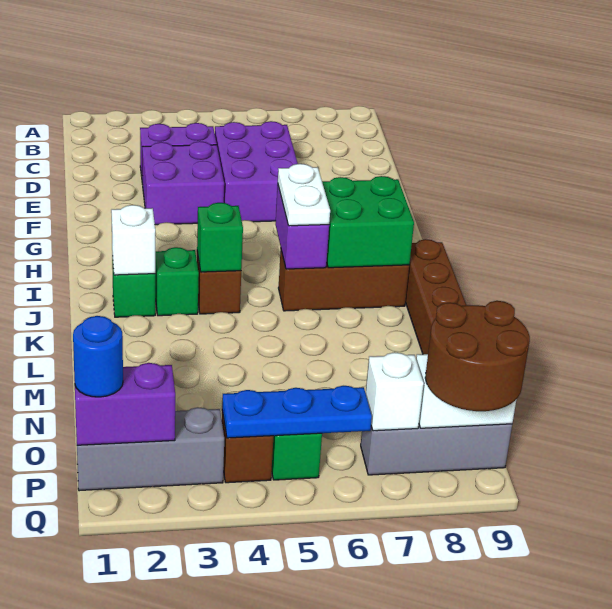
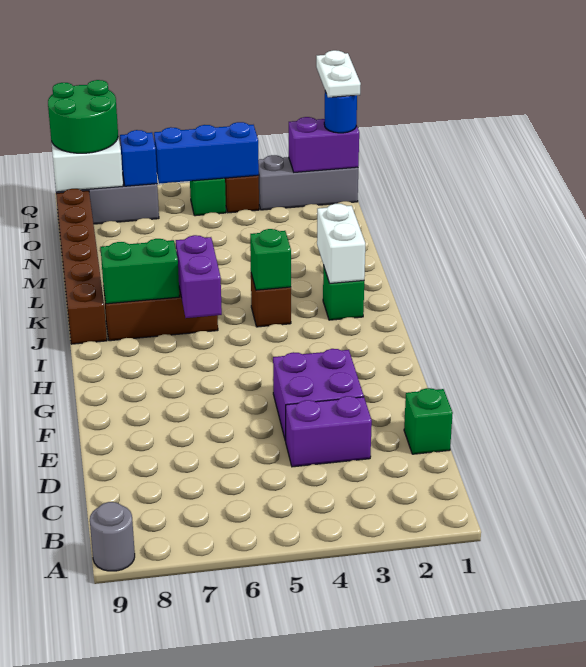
none -> grey 1x1 round brick [90,502,135,571]
purple 2x3 brick [215,121,298,222] -> none
white 1x2 plate [278,164,330,226] -> white 1x2 plate moved to [316,50,361,97]
green 2x2 brick [322,176,414,268] -> green 1x2 brick [101,239,179,304]
white 1x1 brick [111,205,155,275] -> white 1x2 brick [317,204,365,283]
green 1x1 brick [155,247,199,316] -> green 1x1 brick moved to [404,388,453,454]
blue 1x3 plate [222,386,372,438] -> blue 1x3 brick [154,122,259,184]
white 1x1 brick [366,352,424,431] -> blue 1x1 brick [120,130,157,186]
brown 2x2 round brick [425,301,530,411] -> green 2x2 round brick [48,80,118,153]

